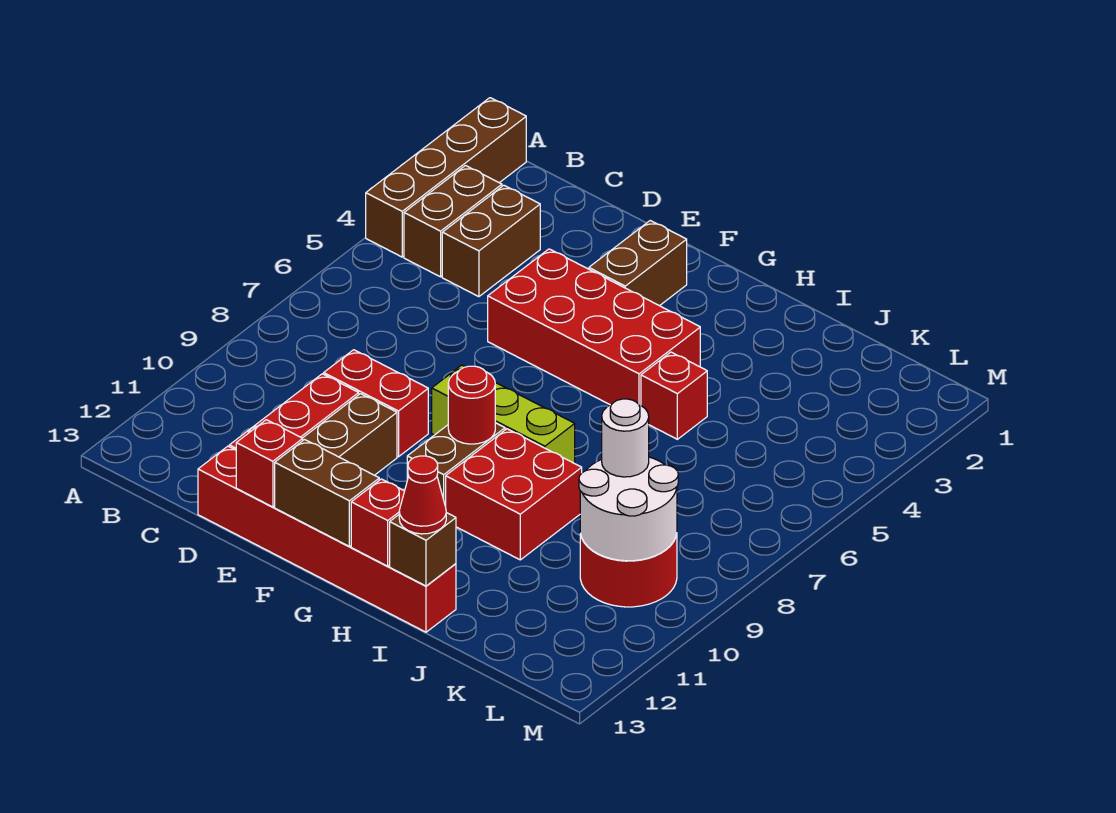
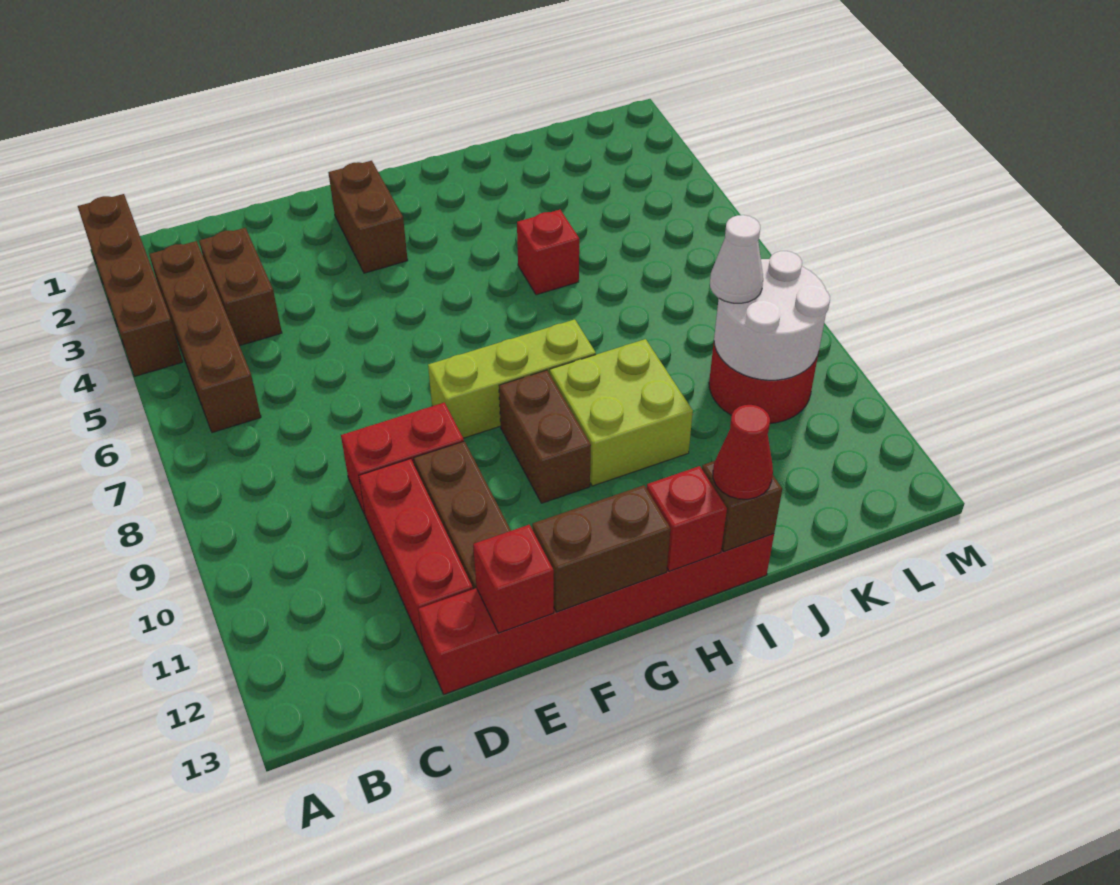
brown 1x2 brick [404,166,502,277] -> brown 1x4 brick [149,241,261,433]
red 2x4 brick [488,249,700,405] -> none
red 1x1 round brick [448,366,495,444] -> none
red 2x2 brick [446,429,582,560] -> lime 2x2 brick [550,339,693,486]
white 1x1 round brick [602,399,649,477] -> white 1x1 cone [710,215,763,303]

